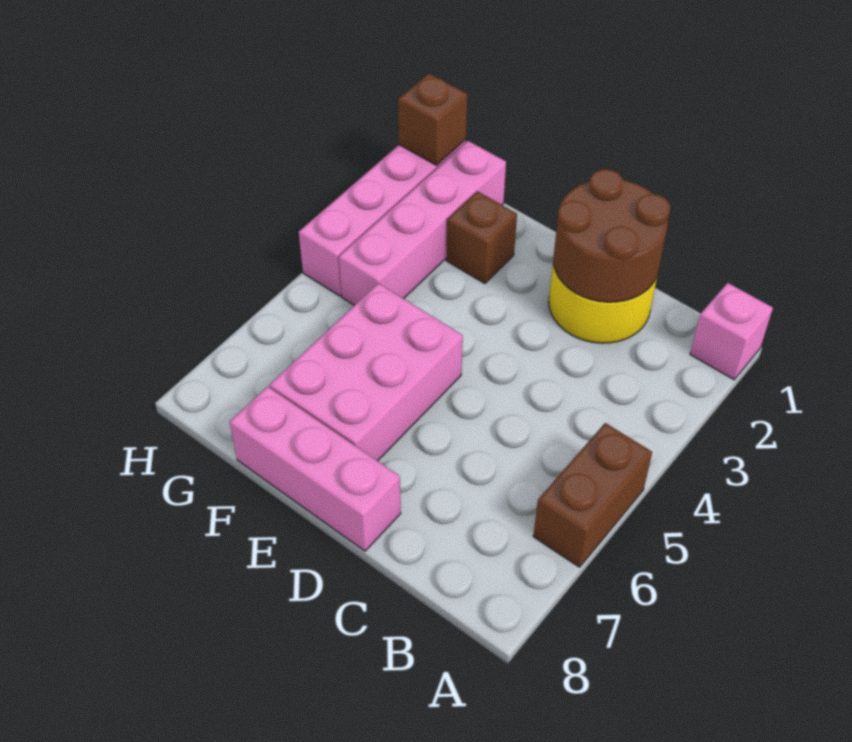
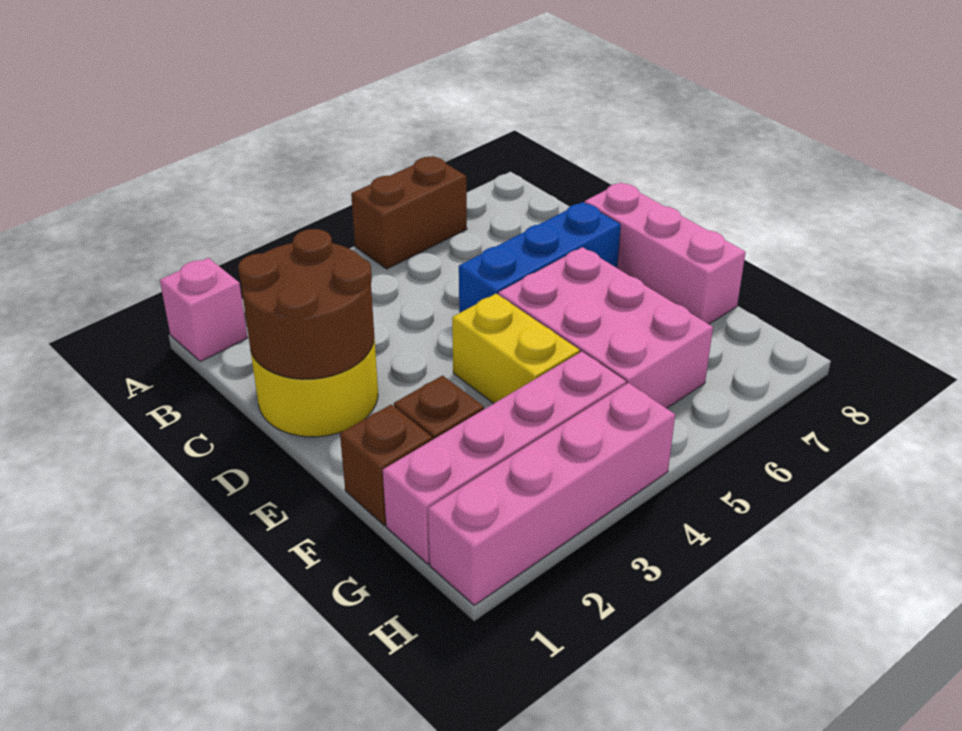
none -> blue 1x3 brick [459,202,621,313]
none -> yellow 1x2 brick [452,294,580,403]
pink 2x3 brick [269,283,463,461] -> pink 2x3 brick turned to [498,247,713,408]
brown 1x1 brick [398,73,467,165] -> brown 1x1 brick moved to [340,404,432,525]

